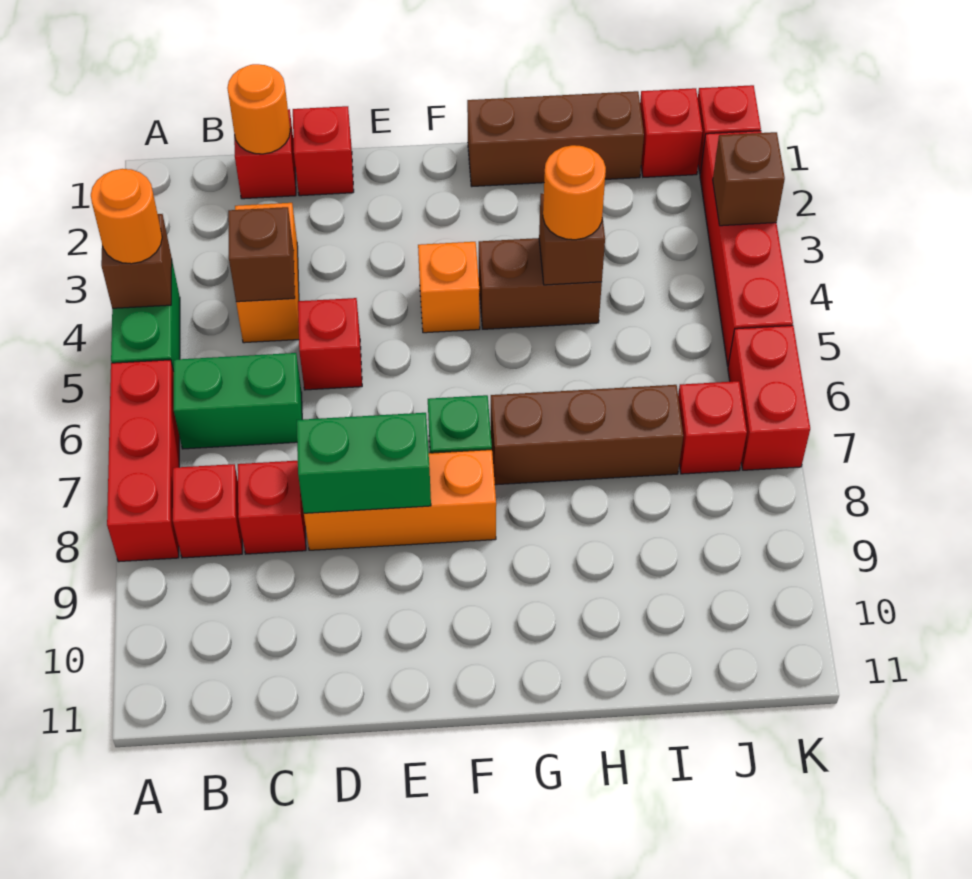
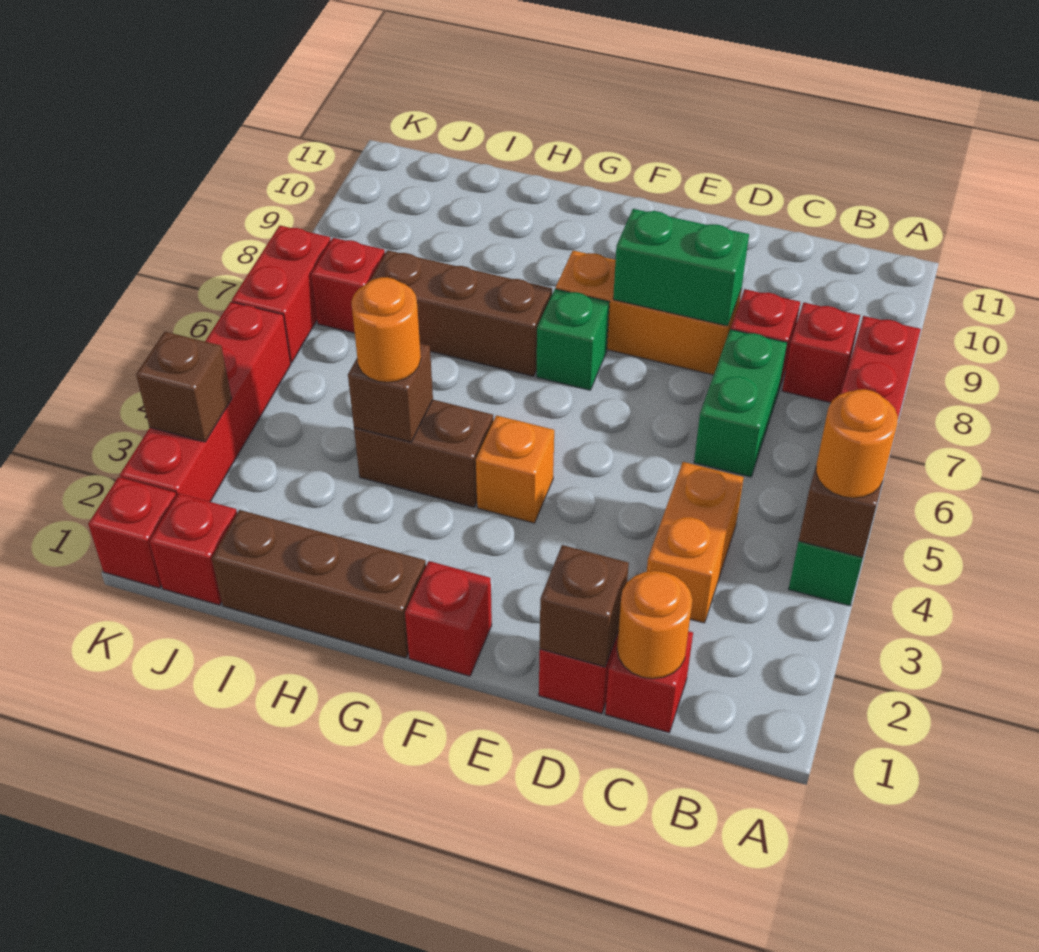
green 1x2 brick [174,353,302,449] -> green 1x2 brick turned to [694,329,787,477]
brown 1x1 brick [228,207,295,302] -> brown 1x1 brick moved to [540,545,629,667]
red 1x1 brick [298,298,362,390] -> red 1x1 brick moved to [405,561,492,676]

